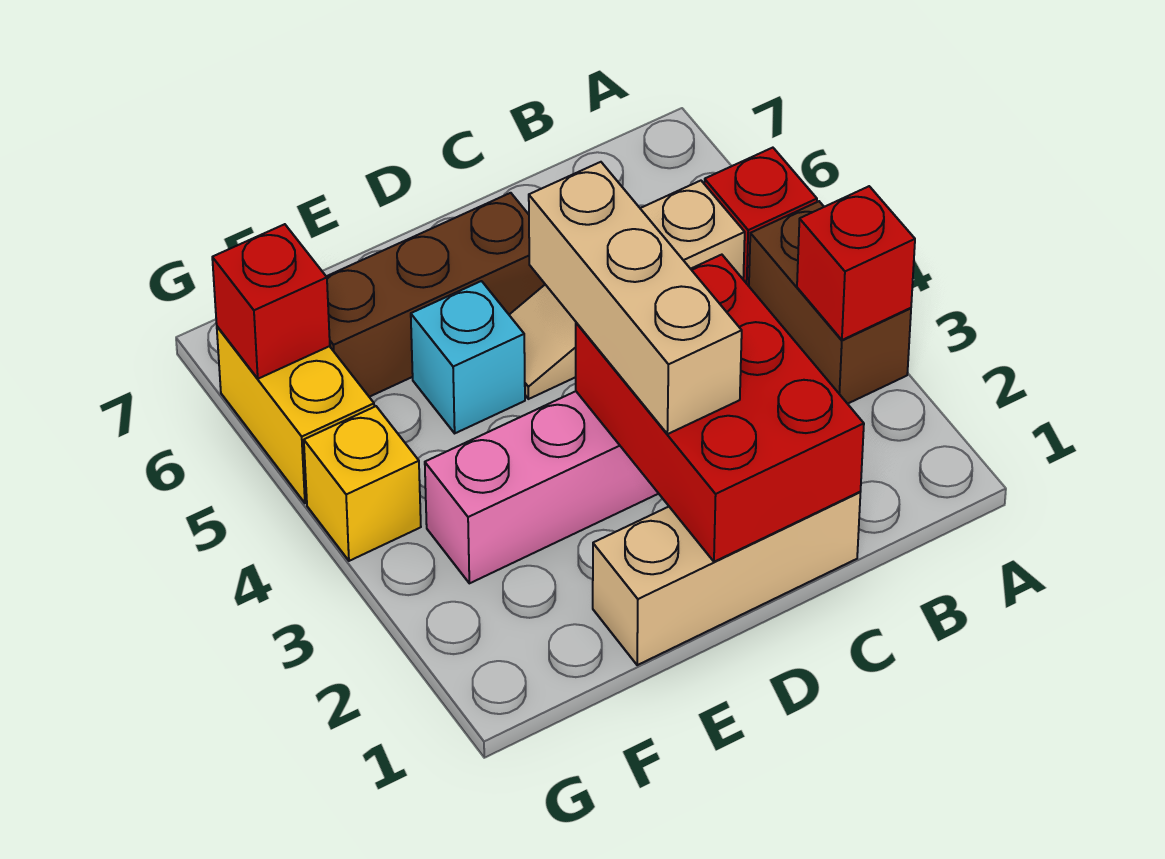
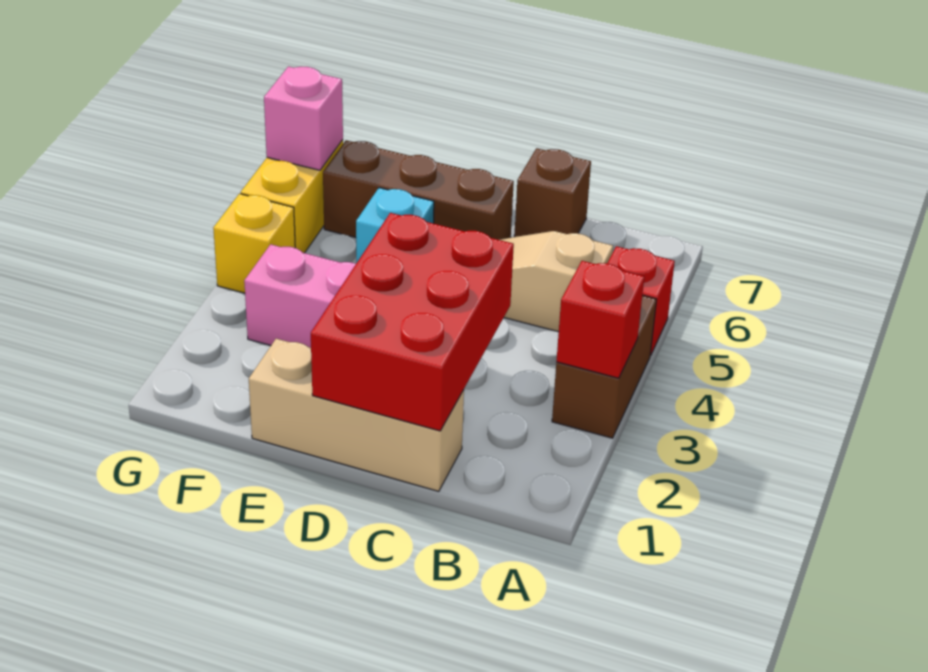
none -> brown 1x1 brick [514,148,591,237]
tan 1x3 brick [529,162,742,434] -> none
red 1x1 brick [212,224,330,379] -> pink 1x1 brick [264,66,343,170]

